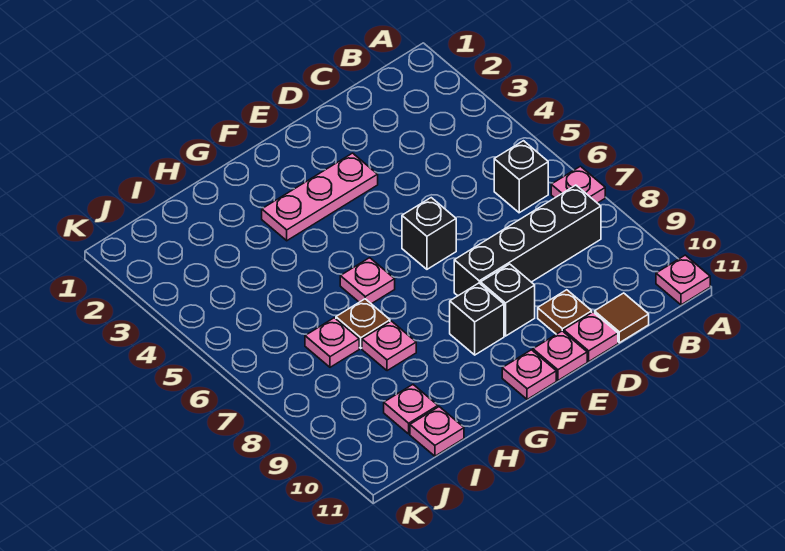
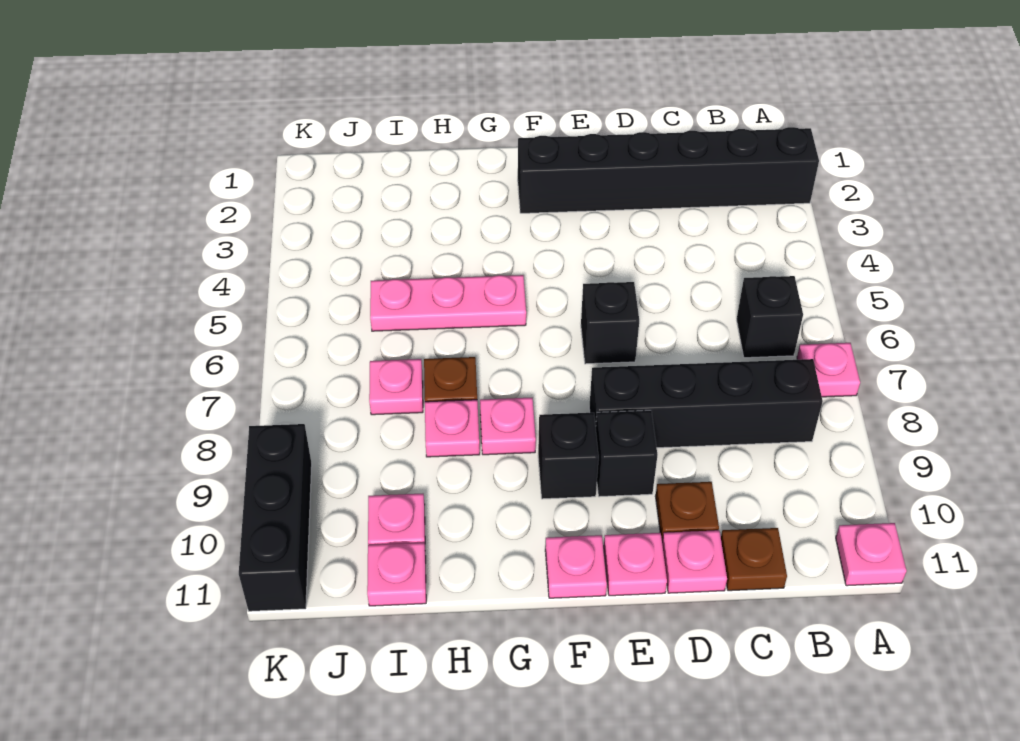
none -> black 1x6 brick [518,127,819,213]
brown 1x1 tile [595,293,649,343] -> brown 1x1 plate [721,528,787,591]
pink 1x3 plate [262,153,378,241] -> pink 1x3 plate moved to [370,275,526,331]
pink 1x1 plate [340,258,395,304] -> pink 1x1 plate moved to [480,398,536,455]
none -> black 1x3 brick [239,424,312,611]

